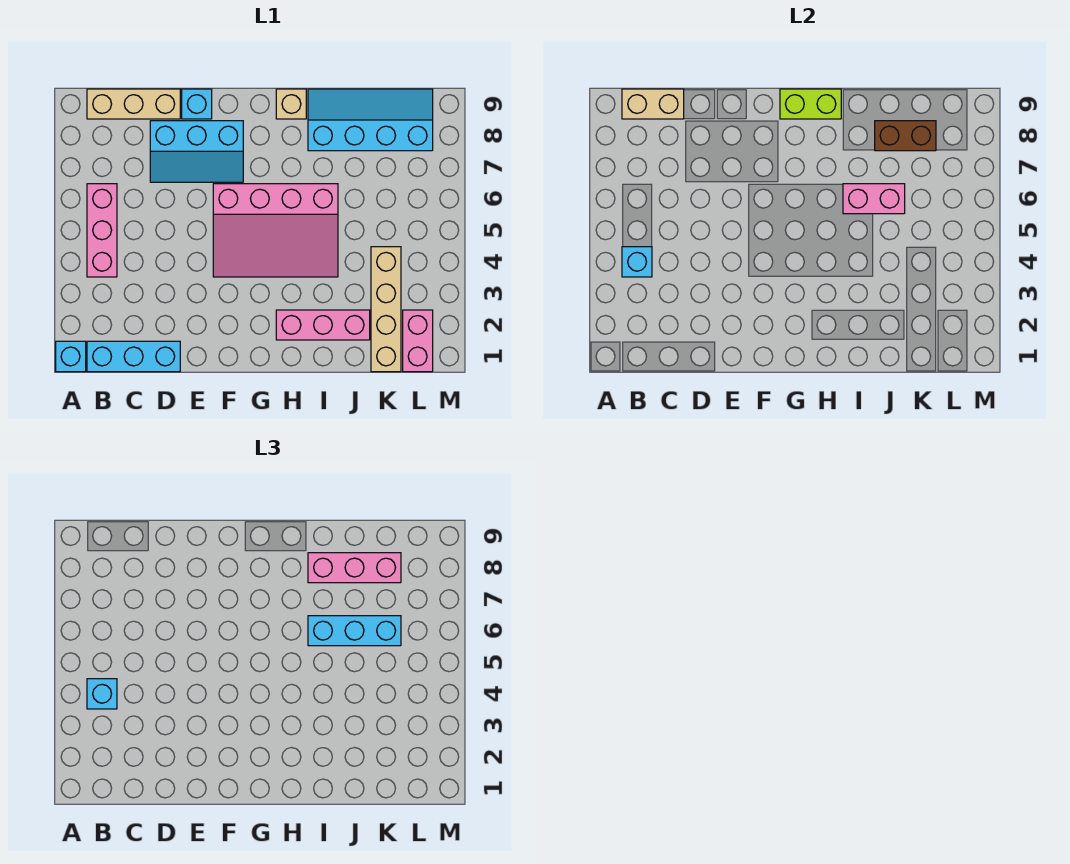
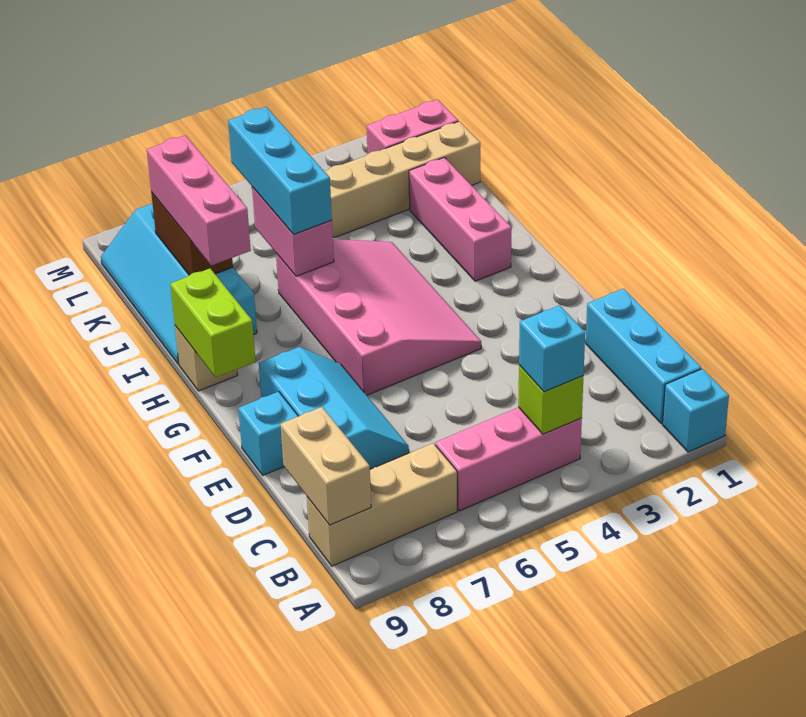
cyan 1x1 brick [622,247,652,277] -> lime 1x1 brick [518,365,583,434]
tan 1x3 brick [87,89,180,119] -> tan 1x3 brick turned to [307,443,457,566]

